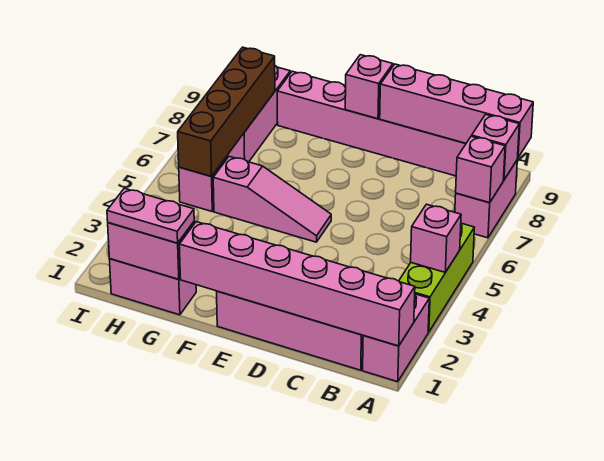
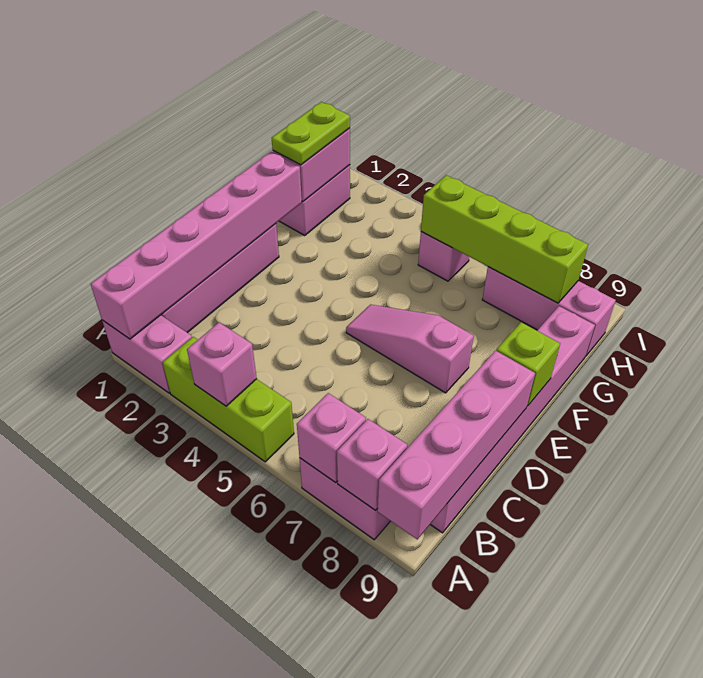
pink 1x3 slope [213,156,331,242] -> pink 1x3 slope turned to [346,305,474,393]
pink 1x1 brick [345,55,393,119] -> lime 1x1 brick [496,322,560,406]
pink 1x2 plate [107,188,194,243] -> lime 1x2 plate [272,102,350,165]
brown 1x4 brick [178,47,275,176] -> lime 1x4 brick [421,175,588,303]

